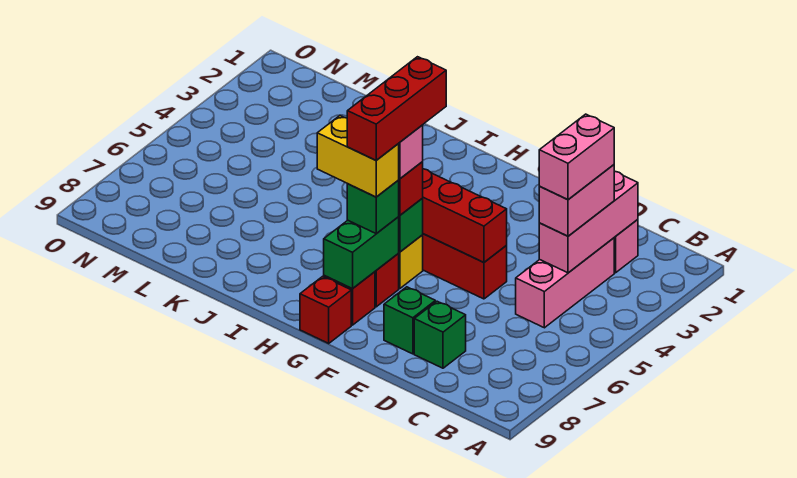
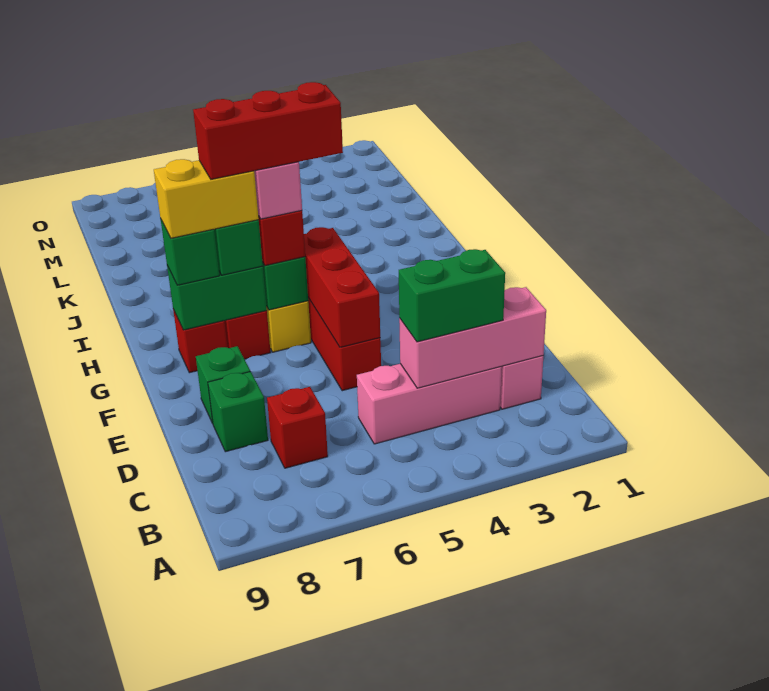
pink 1x2 brick [539,165,614,236] -> green 1x2 brick [399,249,505,342]
pink 1x2 brick [539,114,614,200] -> none
yellow 1x2 brick [317,116,399,197] -> yellow 1x2 brick turned to [154,159,259,238]
none -> green 1x1 brick [161,220,219,285]
red 1x1 brick [300,276,351,343] -> red 1x1 brick moved to [267,387,328,468]

